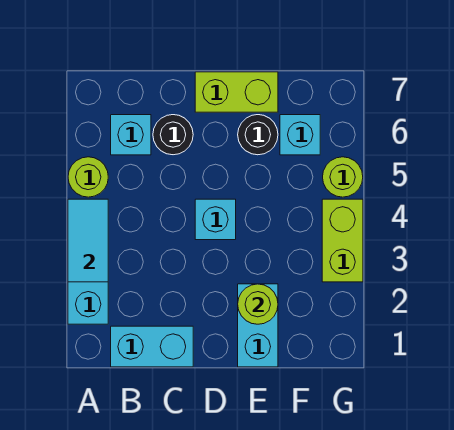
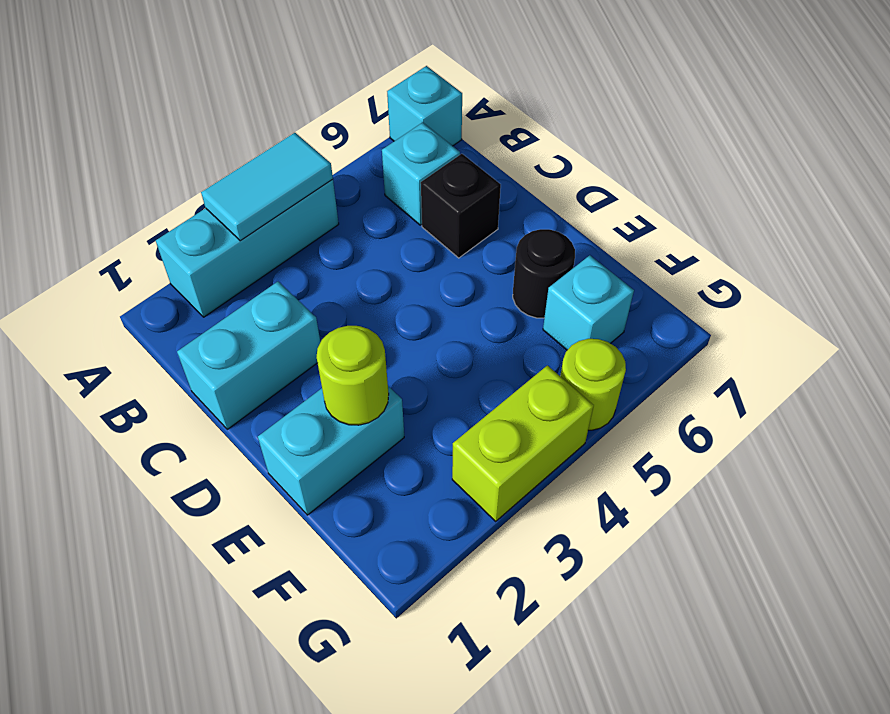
lime 1x1 round brick [68,157,108,197] -> none
cyan 1x2 brick [111,326,193,367] -> cyan 1x2 brick turned to [177,282,320,429]
black 1x1 round brick [153,115,193,155] -> black 1x1 brick [421,154,501,258]
cyan 1x1 brick [195,199,236,240] -> cyan 1x1 brick moved to [387,66,462,146]
lime 1x2 brick [195,72,278,112] -> none

